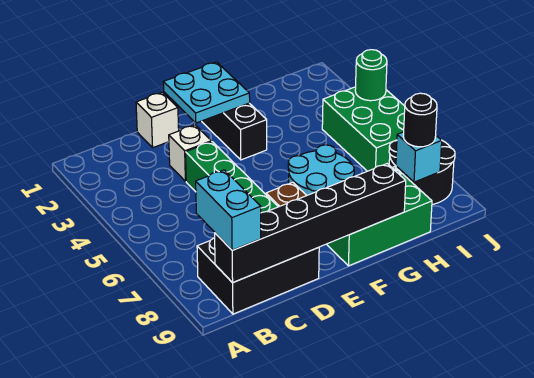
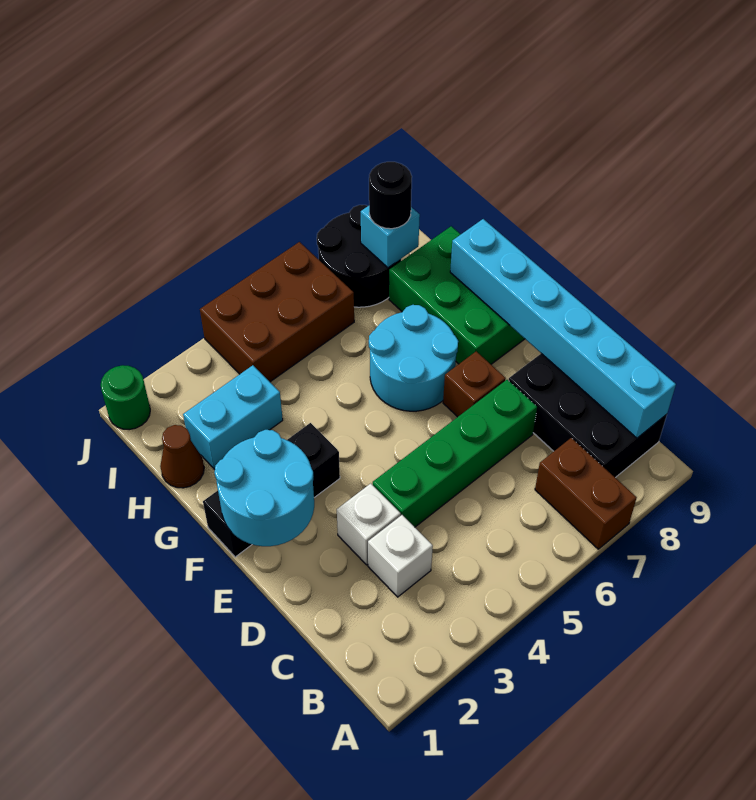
none -> brown 1x2 brick [535,438,637,549]
cyan 1x2 brick [196,170,261,250] -> cyan 1x2 brick moved to [183,365,283,470]
black 1x6 brick [215,164,406,283] -> cyan 1x6 brick [450,219,676,438]
white 1x1 brick [136,92,179,148] -> white 1x1 brick moved to [368,515,433,597]
cyan 2x2 plate [163,62,250,123] -> cyan 2x2 round brick [214,430,314,546]
none -> brown 1x1 cone [160,425,204,488]
green 2x3 brick [322,87,405,171] -> brown 2x3 brick [200,242,354,382]
green 1x1 round brick [355,50,387,101] -> green 1x1 round brick moved to [101,365,150,430]

